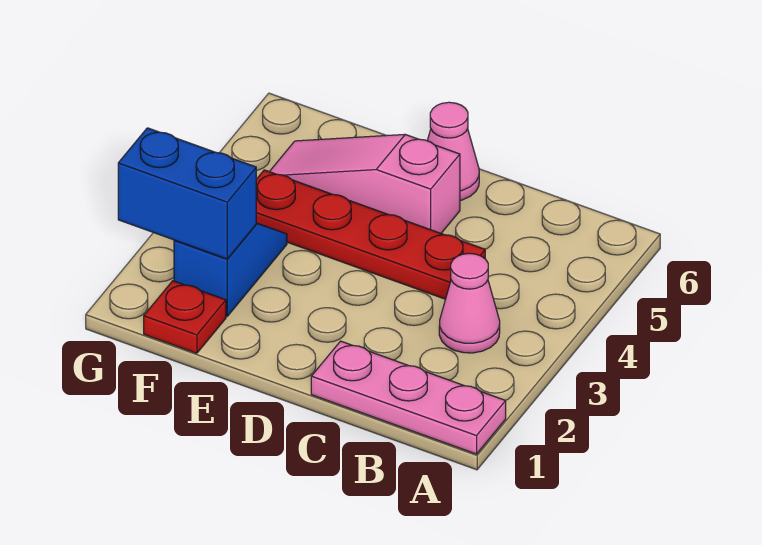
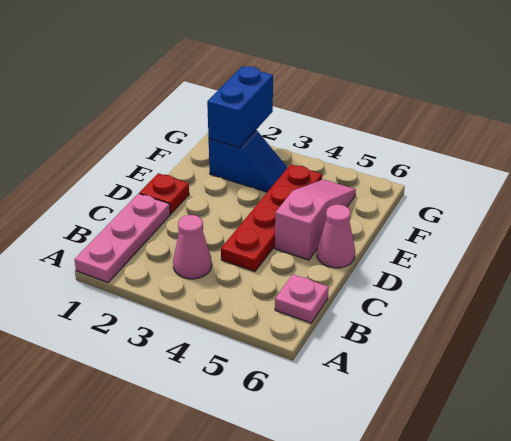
none -> pink 1x1 plate [275,275,329,323]
red 1x1 plate [144,281,226,353] -> red 1x1 plate moved to [139,173,189,214]

